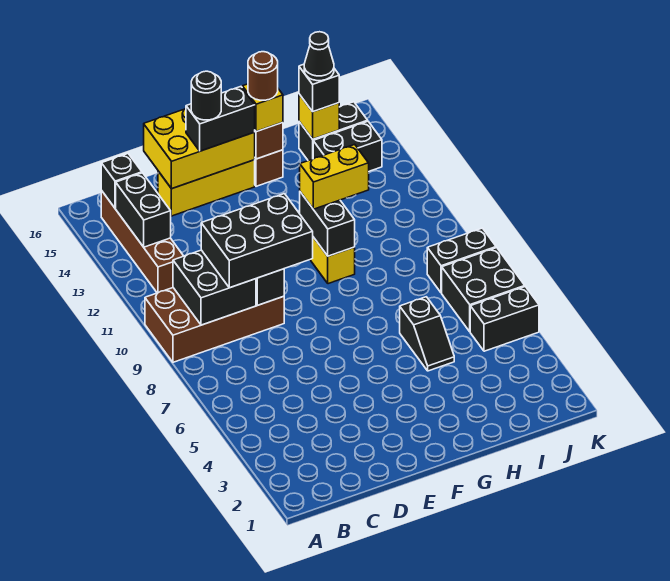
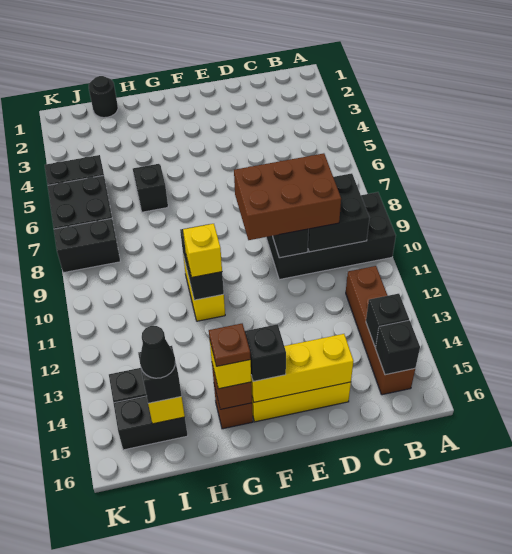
brown 2x4 brick [145,288,284,362] -> black 2x4 brick [266,192,396,280]
black 1x2 brick [116,173,171,247] -> black 1x1 brick [366,294,409,347]
black 2x3 brick [201,194,313,288] -> brown 2x3 brick [234,153,341,240]
yellow 2x3 brick [144,109,255,189] -> yellow 1x3 brick [251,334,353,402]
black 1x2 brick [186,87,255,151] -> black 1x1 brick [245,324,286,382]
black 1x1 round brick [191,71,221,120] -> black 1x1 round brick moved to [89,76,118,118]
yellow 1x2 brick [300,144,369,209] -> yellow 1x1 brick [183,224,222,277]
brown 1x1 round brick [248,52,278,100] -> brown 1x1 plate [209,324,251,366]

